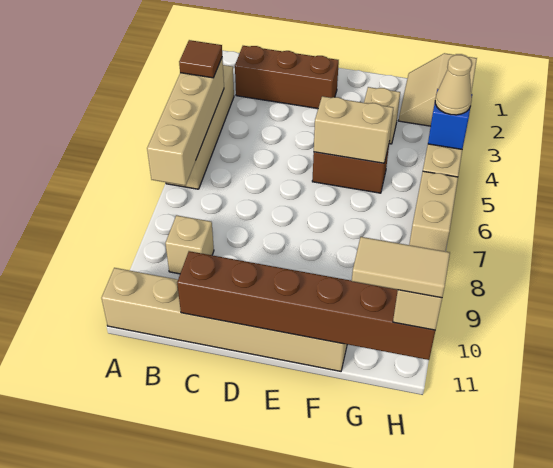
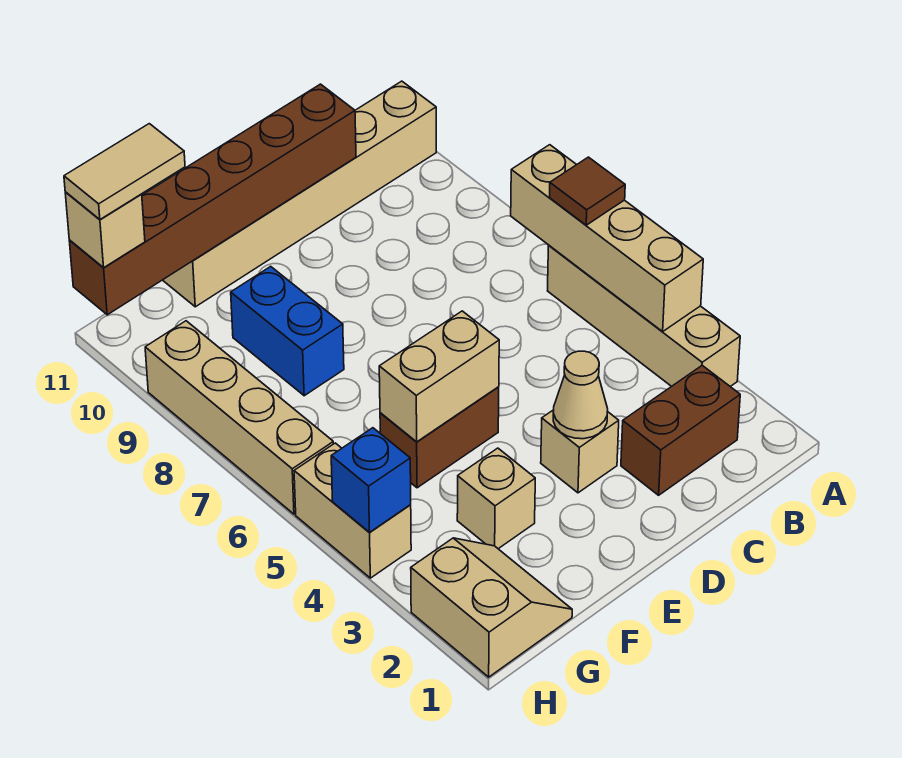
brown 1x1 tile [179,40,222,78] -> brown 1x1 tile moved to [550,157,625,225]
brown 1x3 brick [235,46,339,108] -> brown 1x2 brick [621,365,740,495]
tan 1x1 brick [165,215,214,274] -> tan 1x1 brick moved to [541,410,619,493]
none -> blue 1x2 brick [231,266,344,396]
tan 1x1 cone [435,55,472,115] -> tan 1x1 cone moved to [553,351,608,439]
tan 1x2 brick [409,171,458,251] -> tan 1x4 brick [145,321,334,514]

